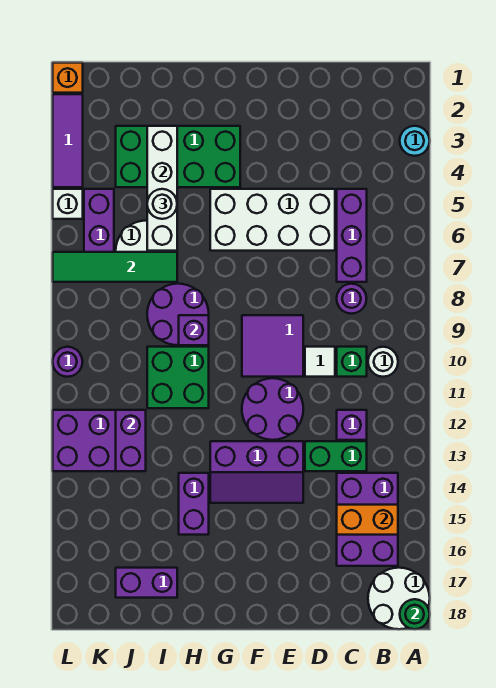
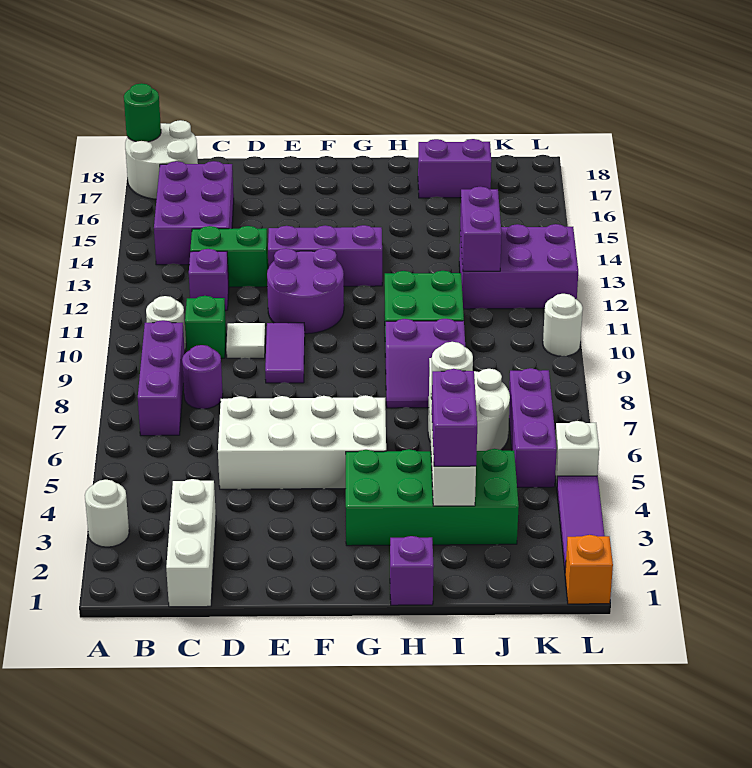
cyan 1x1 round brick [400,126,430,156] -> white 1x1 round brick [85,480,129,547]
orange 1x2 brick [337,505,398,535] -> none
none -> white 1x3 brick [166,479,216,607]
purple 1x3 brick [337,189,367,282] -> purple 1x3 brick moved to [138,320,185,436]
purple 2x2 tile [242,315,303,377] -> purple 1x2 tile [265,323,305,383]
purple 2x2 round brick [147,284,209,345] -> purple 2x2 slope [385,319,465,408]
purple 1x1 brick [179,315,209,345] -> purple 1x1 brick moved to [390,536,434,605]
purple 1x2 brick [179,473,209,535] -> purple 1x2 brick moved to [432,369,477,466]
green 1x4 tile [53,252,177,282] -> none
purple 1x1 round brick [53,347,83,377] -> white 1x1 round brick [543,294,583,356]

